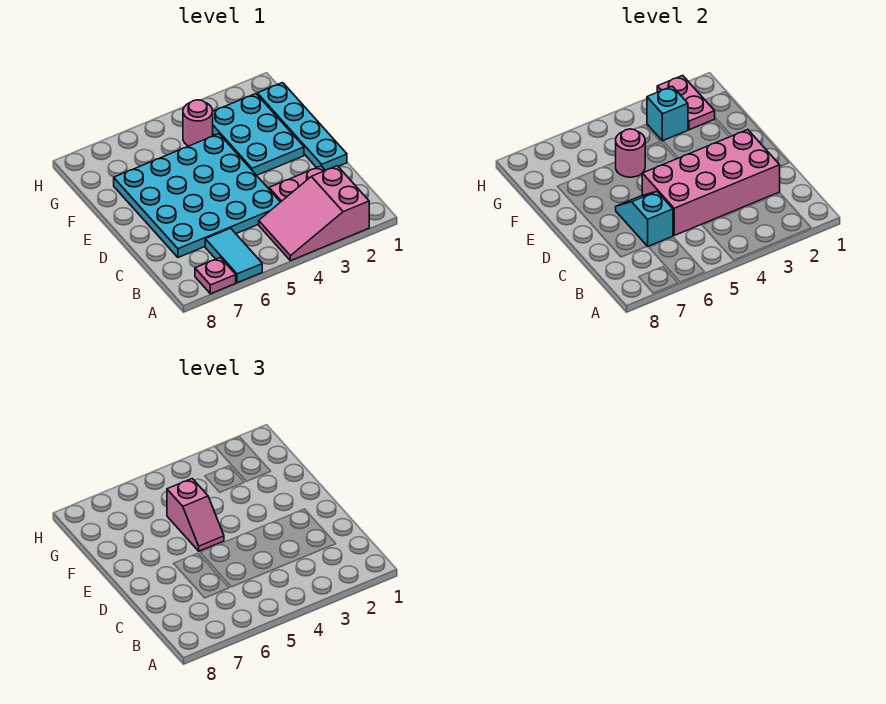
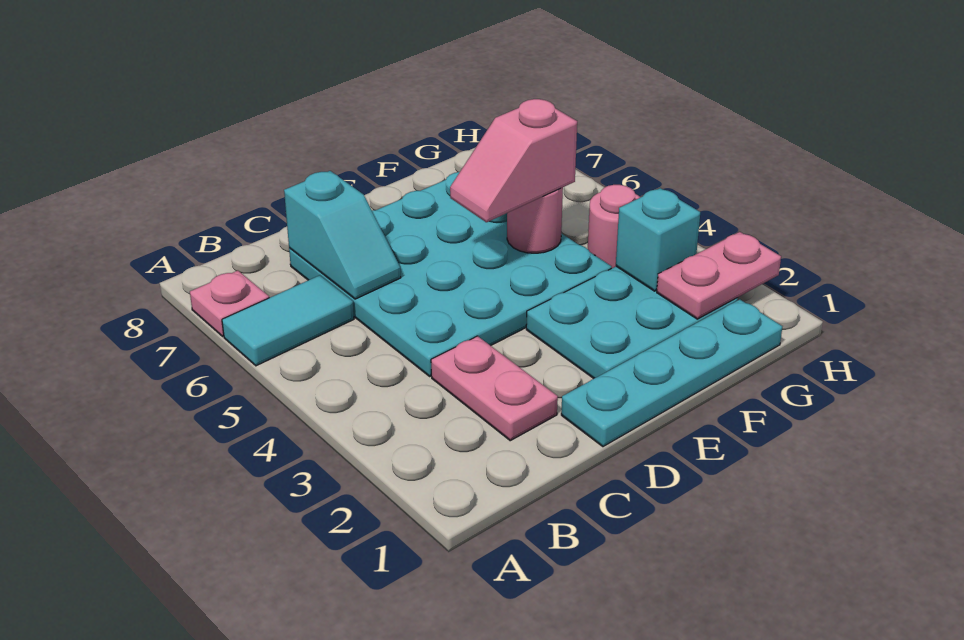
pink 2x3 slope [259,166,369,261] -> none
pink 2x4 brick [642,130,780,235] -> none
cyan 1x2 slope [616,191,673,246] -> cyan 1x2 slope turned to [284,171,401,299]

